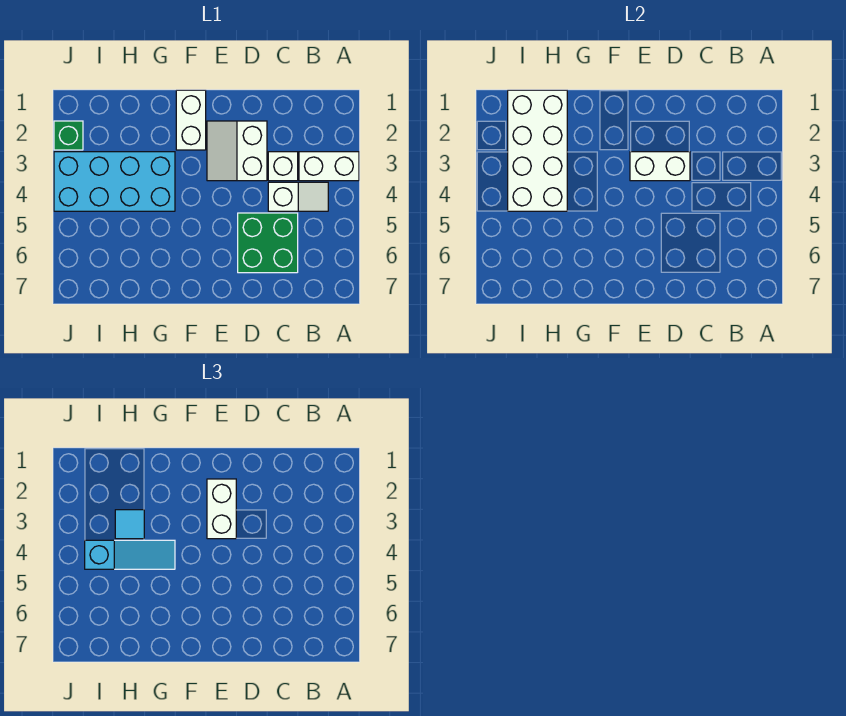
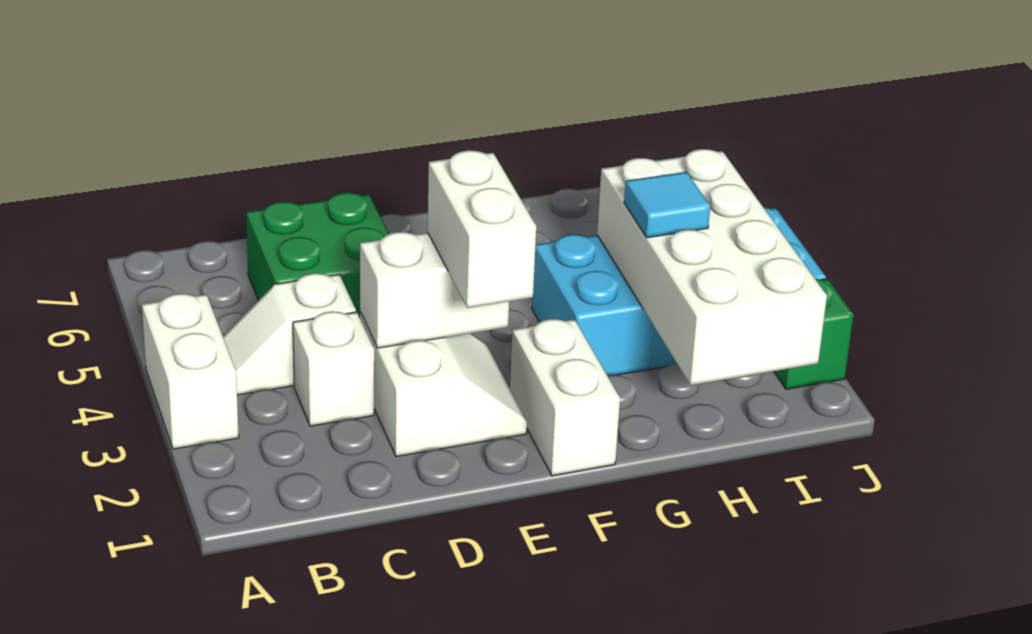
white 1x2 brick [299,152,359,181] -> white 1x2 brick turned to [142,294,239,449]
cyan 1x3 slope [85,540,175,569] -> none

